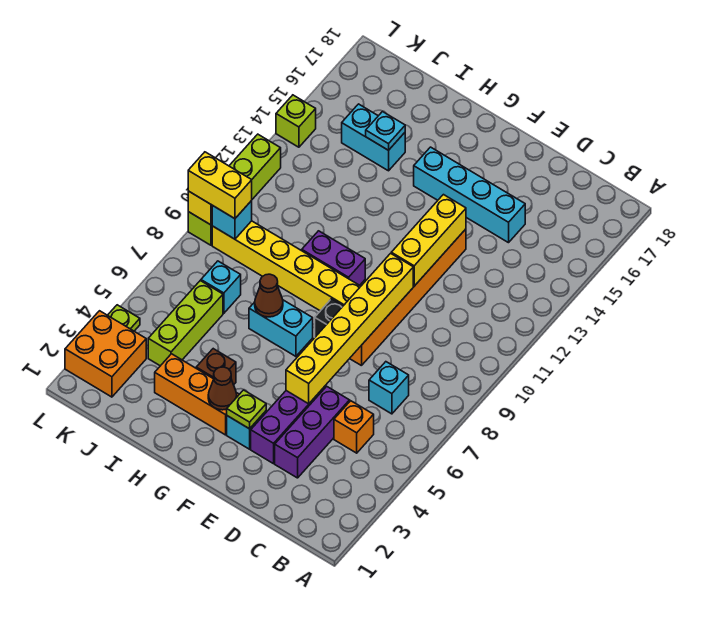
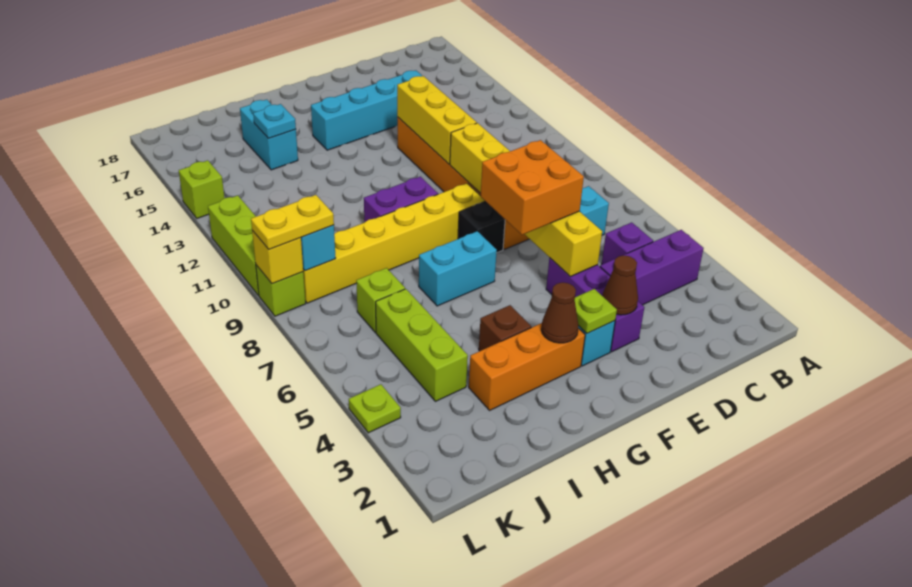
orange 1x1 brick [334,401,374,453] -> purple 1x1 brick [602,222,653,264]
purple 1x3 brick [275,386,350,478] -> purple 1x3 brick turned to [600,230,704,305]
brown 1x1 cone [255,274,283,317] -> brown 1x1 cone moved to [602,255,638,315]
cyan 1x2 brick [342,104,405,171] -> cyan 1x2 brick turned to [240,100,298,170]
cyan 1x1 brick [201,261,241,313] -> lime 1x1 brick [356,268,405,332]
orange 2x2 brick [65,311,146,397] -> orange 2x2 brick moved to [481,140,584,235]
yellow 1x2 brick [188,152,252,219] -> yellow 1x2 plate [251,195,334,249]

